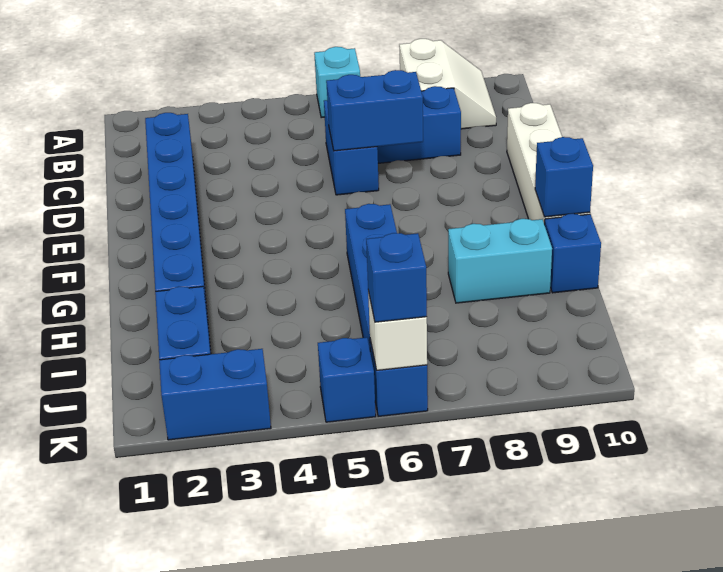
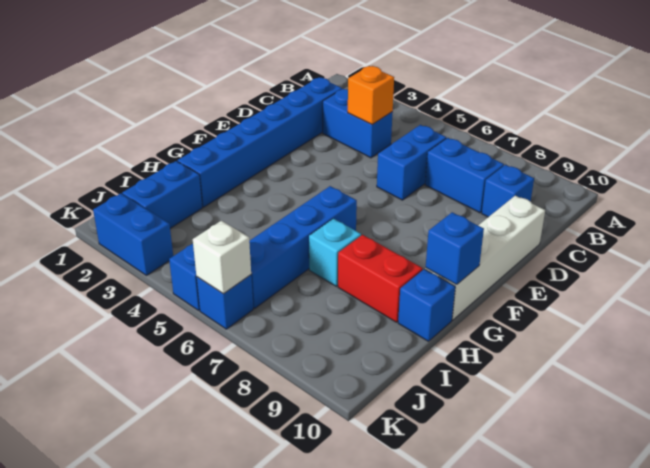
cyan 1x1 brick [314,47,360,118] -> cyan 1x1 brick moved to [309,219,361,286]
white 2x2 slope [399,39,496,129] -> none
none -> orange 1x1 brick [348,66,394,124]
blue 1x2 brick [326,70,423,151] -> blue 1x2 brick moved to [323,89,393,158]
cyan 1x2 brick [448,219,552,303] -> red 1x2 brick [338,235,423,322]
blue 1x1 brick [366,233,427,322] -> blue 1x1 brick moved to [482,165,534,217]

